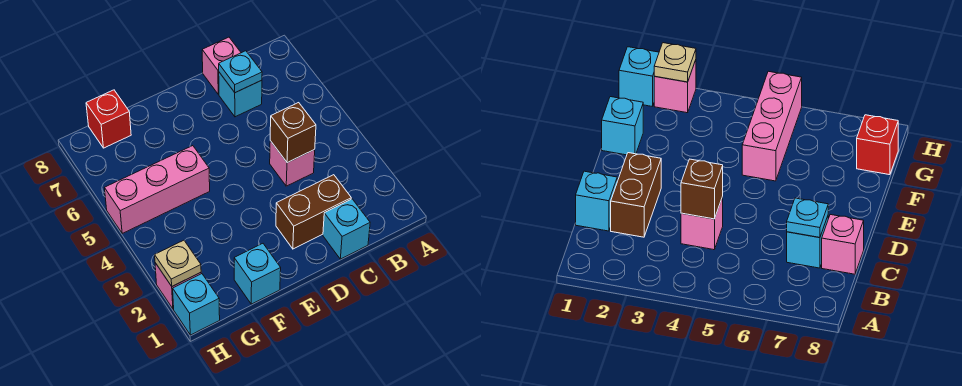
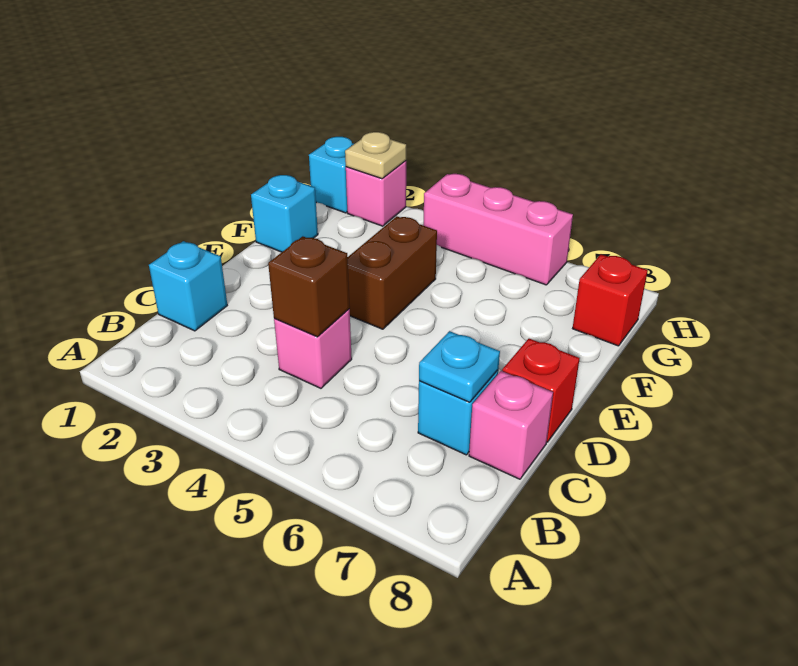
brown 1x2 brick [276,175,351,249] -> brown 1x2 brick moved to [348,216,437,329]
none -> red 1x1 brick [502,339,580,442]
pink 1x3 brick [105,146,210,233] -> pink 1x3 brick turned to [423,174,573,285]

